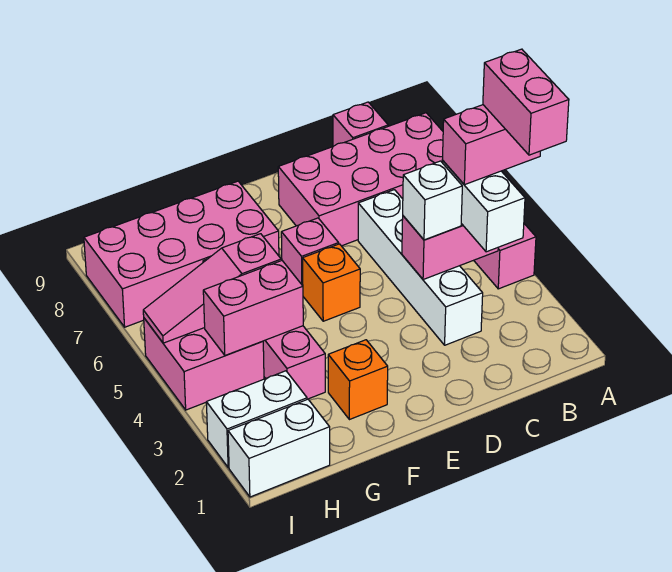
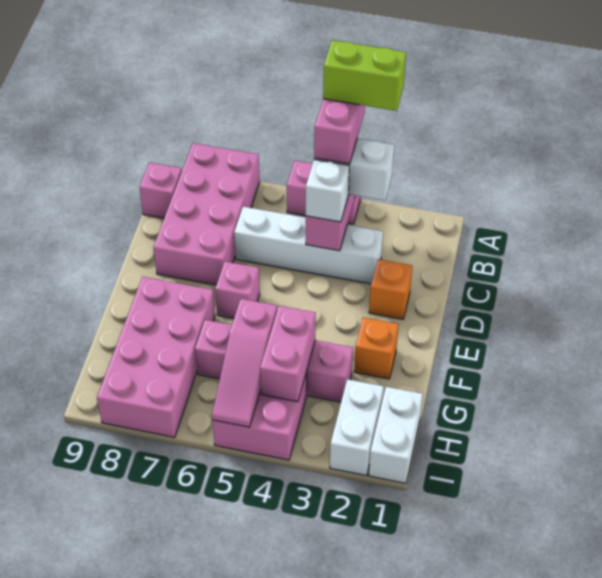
pink 1x2 brick [483,49,569,155] -> lime 1x2 brick [323,40,406,111]
orange 1x1 brick [303,244,360,321] -> orange 1x1 brick moved to [369,259,412,319]

